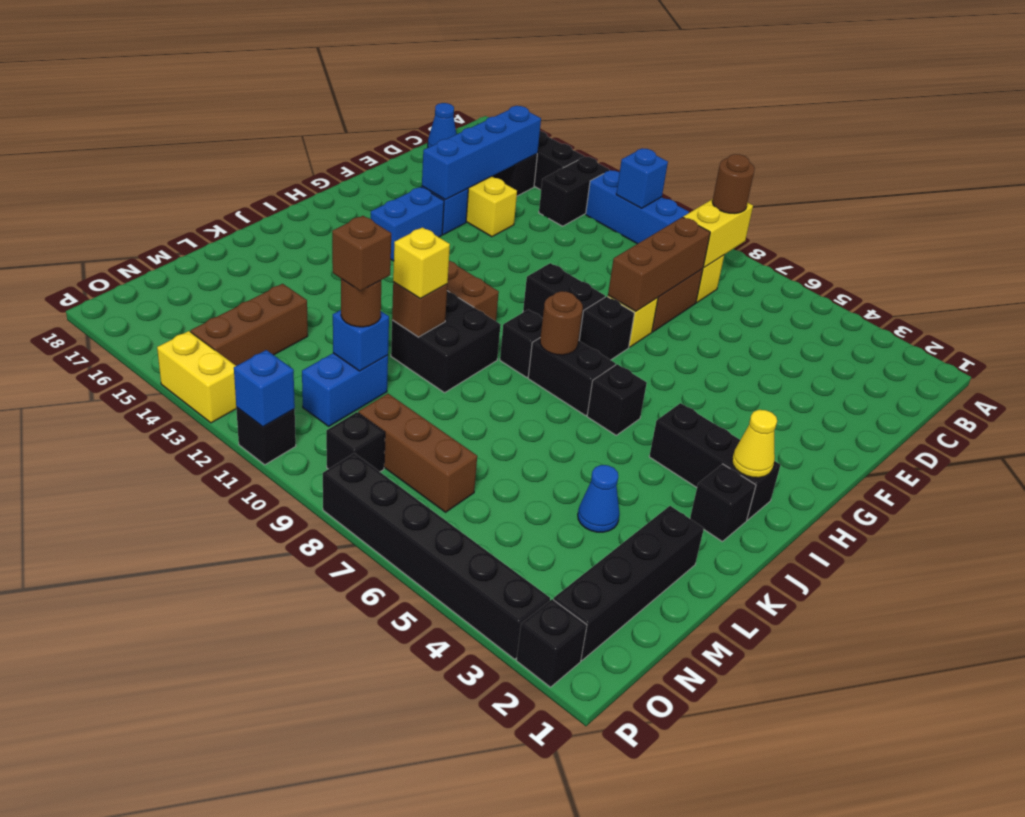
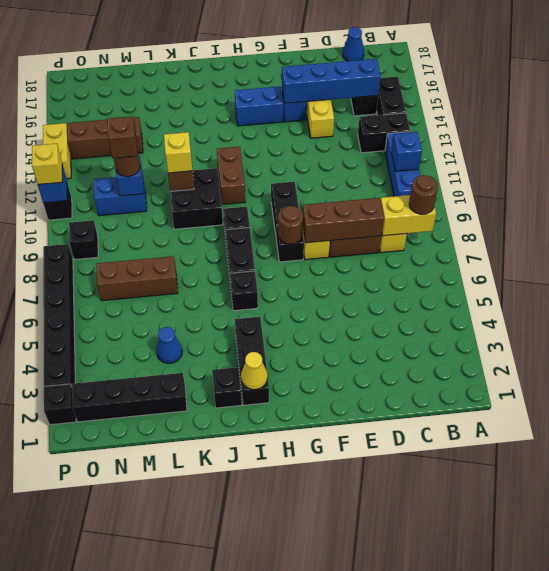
brown 1x1 round brick [540,291,583,355] -> brown 1x1 round brick moved to [278,206,303,244]
brown 1x3 brick [358,394,477,512] -> brown 1x3 brick turned to [96,256,178,301]
none -> yellow 1x1 brick [32,143,62,184]

